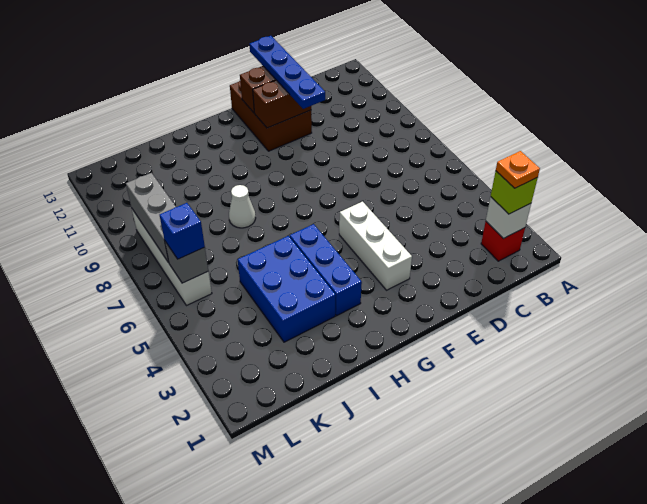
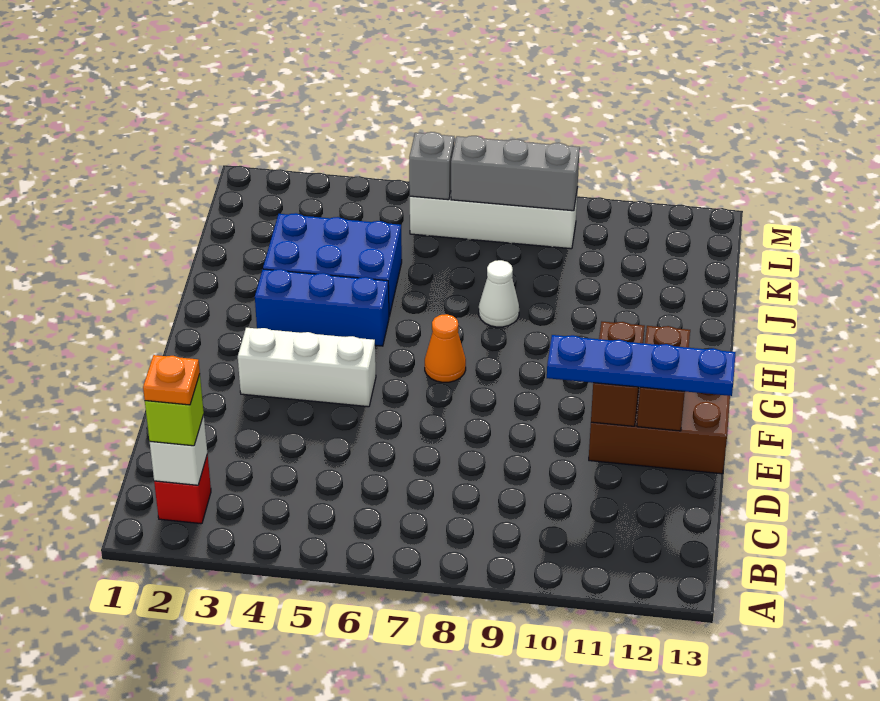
none -> orange 1x1 cone [425,314,466,382]
blue 1x1 brick [160,203,205,259] -> none

